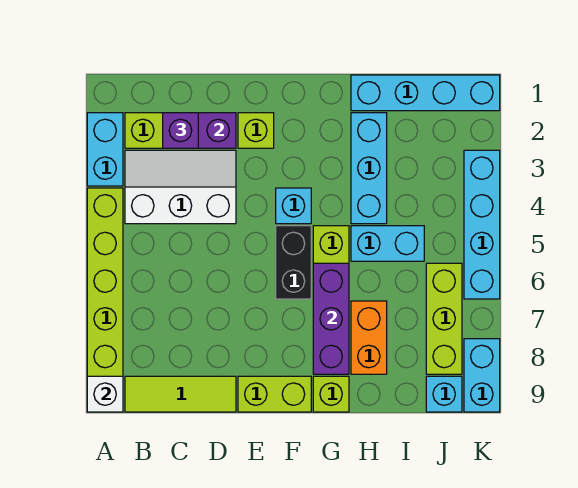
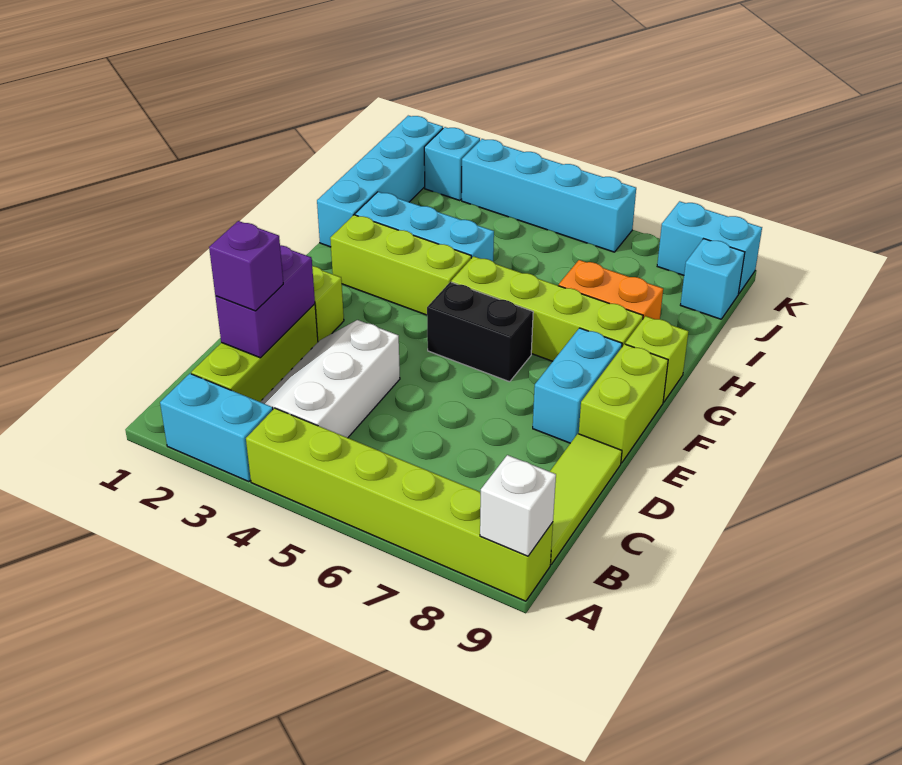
cyan 1x1 brick [276,188,311,224] -> cyan 1x1 brick moved to [424,127,480,201]
purple 1x3 brick [313,263,349,374] -> none
cyan 1x2 brick [351,226,424,261] -> cyan 1x2 brick moved to [533,328,622,443]
lime 1x3 brick [426,263,462,374] -> lime 1x3 brick moved to [330,215,471,315]

